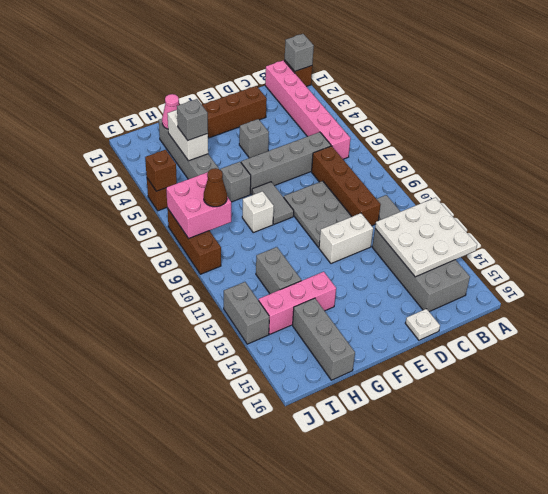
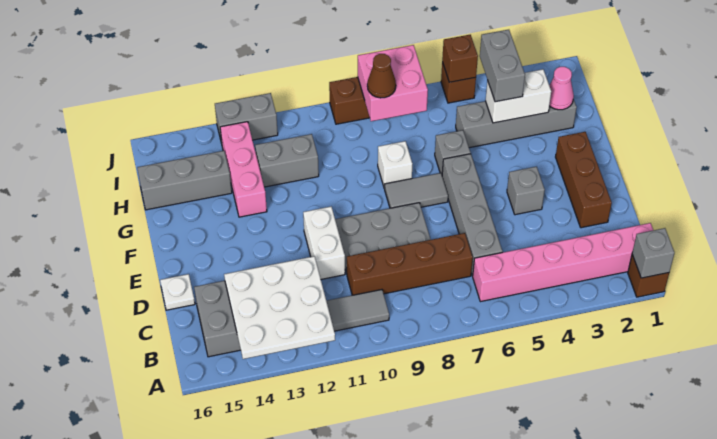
grey 1x1 brick [177,99,208,140] -> grey 1x2 brick [480,30,525,102]

